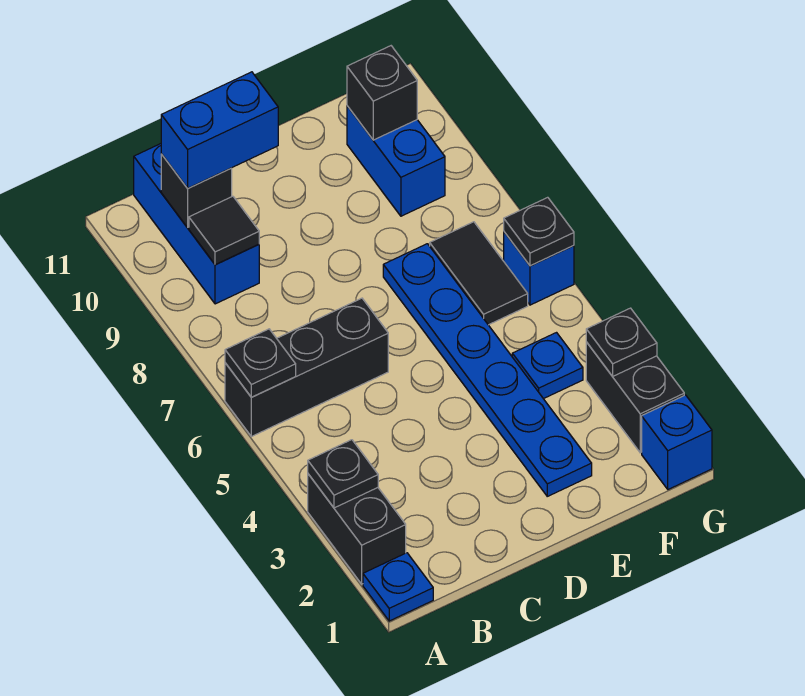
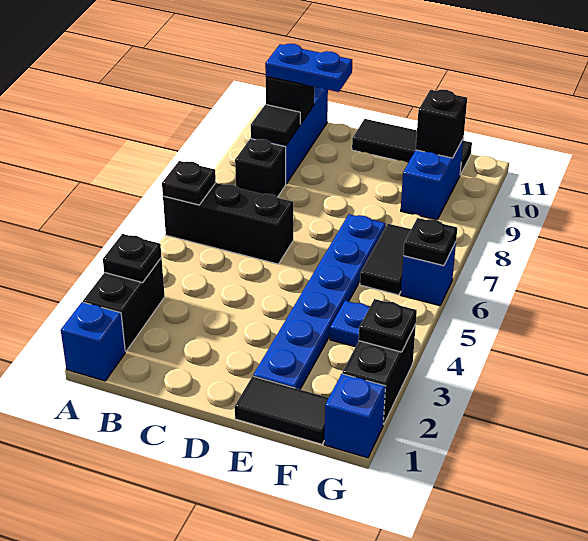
blue 1x1 plate [363,553,433,621] -> blue 1x1 brick [61,302,125,381]
none -> black 1x1 brick [235,139,286,197]
blue 1x2 brick [161,72,278,188] -> blue 1x2 plate [265,44,352,92]
none -> black 1x3 tile [352,119,472,175]
none -> black 1x2 tile [235,376,328,444]

